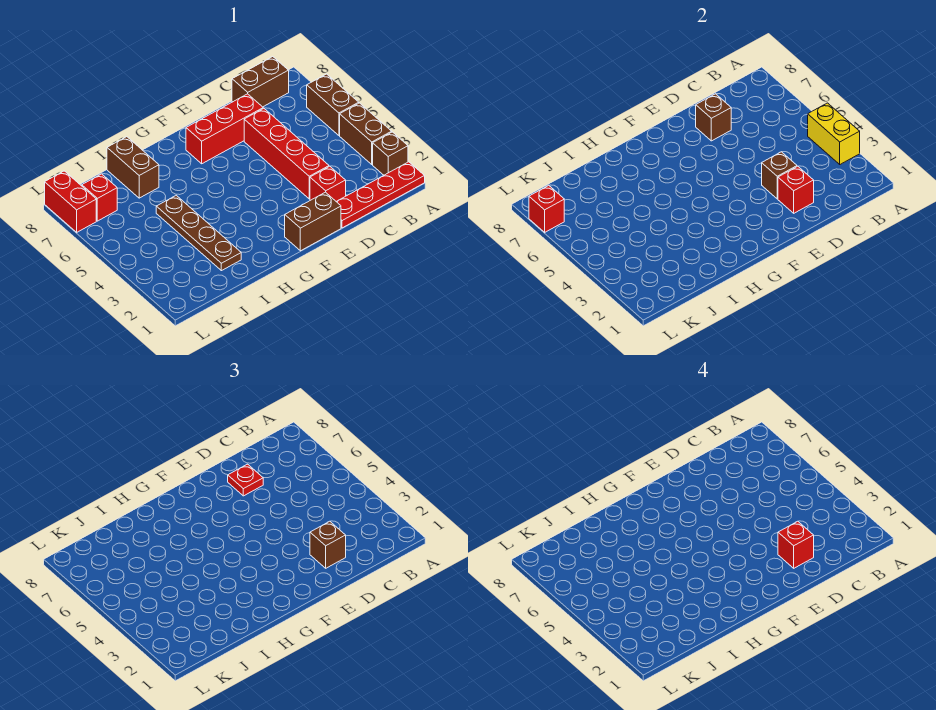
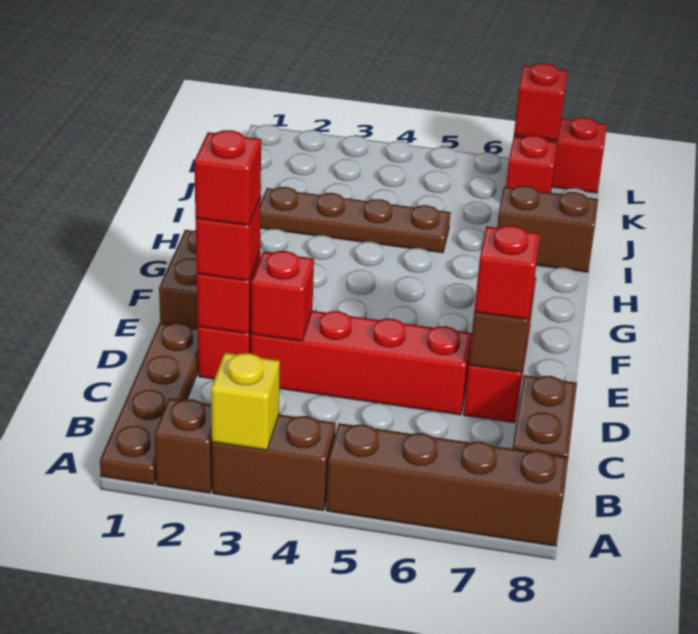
red 1x4 plate [336,162,425,228] -> brown 1x4 plate [100,323,199,485]
yellow 1x2 brick [808,103,860,164] -> yellow 1x1 brick [211,353,280,450]
brown 1x2 brick [307,74,359,135] -> brown 1x4 brick [326,423,568,546]
brown 1x1 brick [310,521,346,568] -> red 1x1 brick [196,197,261,281]
brown 1x1 brick [762,152,797,199] -> red 1x1 brick [251,251,314,341]
red 1x1 plate [228,464,263,496] -> red 1x1 brick [474,225,540,320]

